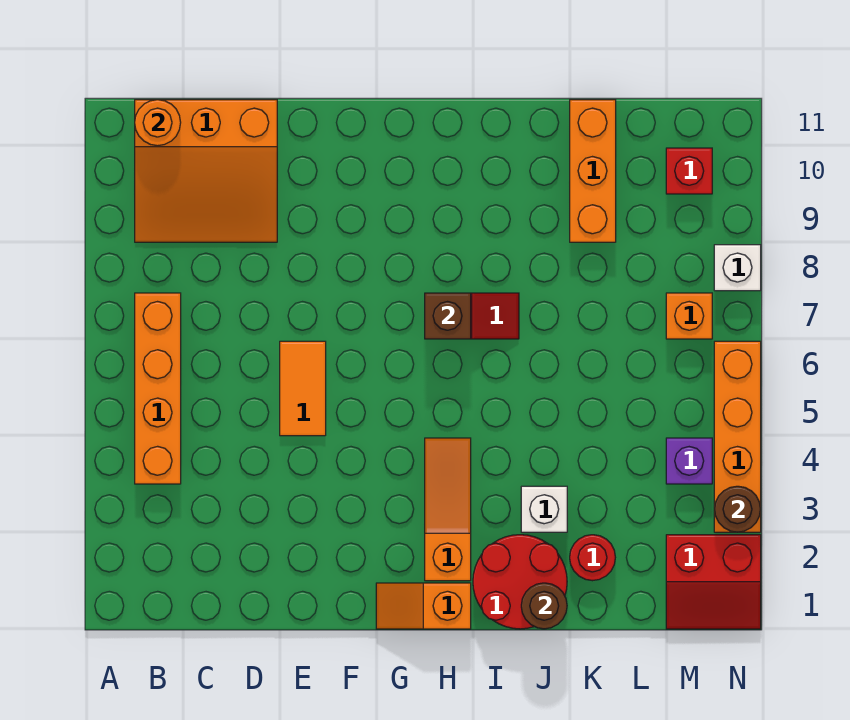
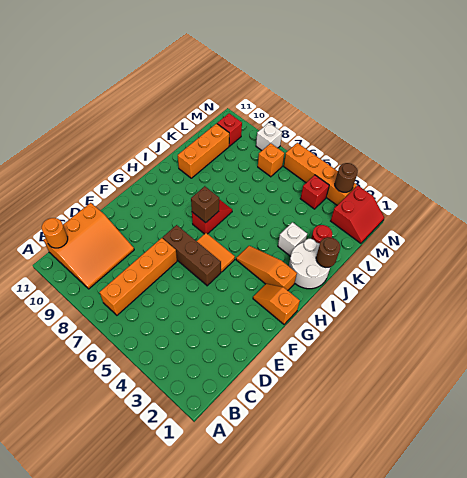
orange 1x4 brick [135,293,181,484] -> orange 1x4 brick turned to [100,238,177,315]
orange 1x2 tile [280,341,326,436] -> orange 1x2 tile moved to [197,233,235,272]
none -> brown 1x3 brick [163,225,221,286]
orange 1x2 slope [376,583,471,629] -> orange 1x2 slope turned to [253,284,300,324]
red 2x2 round brick [473,535,567,629] -> white 2x2 round brick [289,239,330,289]
orange 1x3 brick [570,100,616,242] -> orange 1x3 brick turned to [178,124,229,178]
purple 1x1 brick [666,438,712,484] -> red 1x1 brick [300,175,329,209]

